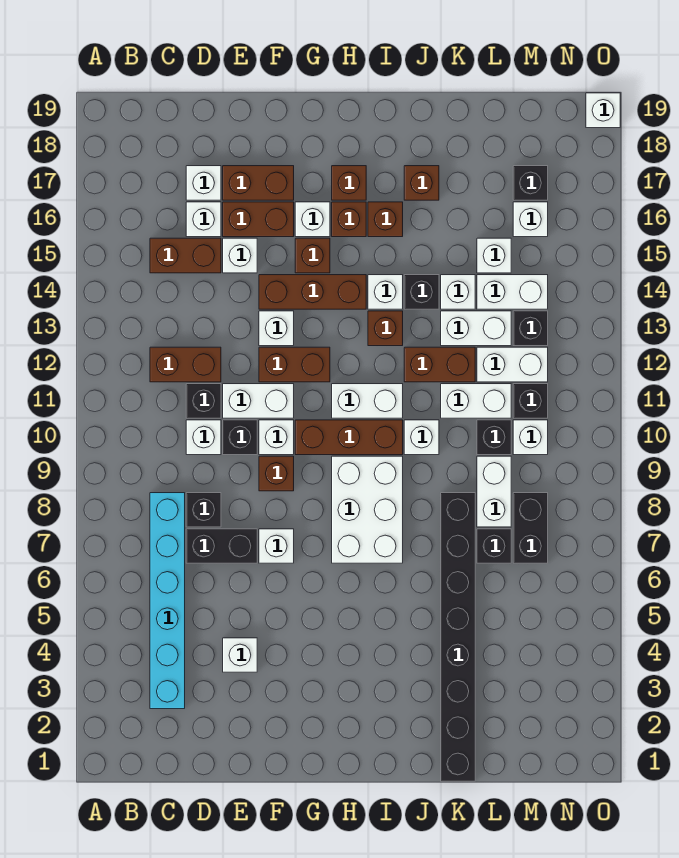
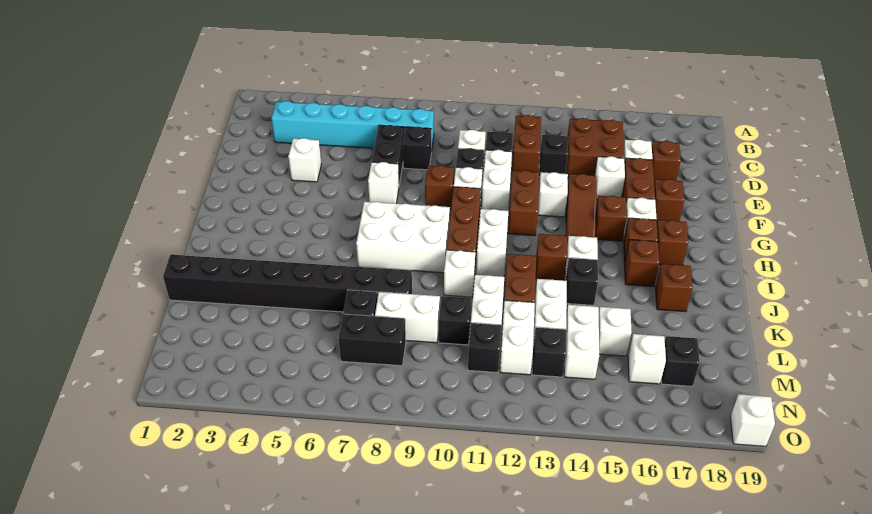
brown 1x2 brick [150,238,221,273] -> brown 2x2 brick [567,118,624,178]
none -> black 1x1 brick [539,134,568,177]
white 1x1 brick [186,166,221,200] -> brown 1x1 brick [652,141,681,183]
brown 1x2 brick [223,166,294,200] -> brown 1x1 brick [654,179,684,223]
brown 1x3 brick [259,275,366,309] -> brown 1x3 slope [566,174,597,245]
white 1x1 brick [441,275,475,309] -> none
white 1x1 brick [513,420,548,455] -> none

